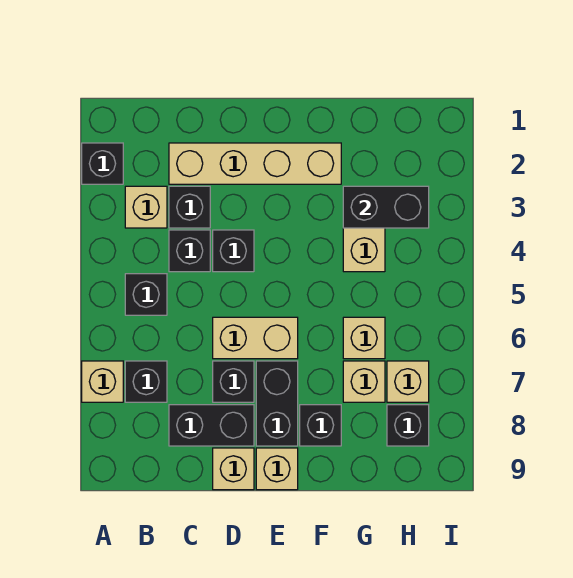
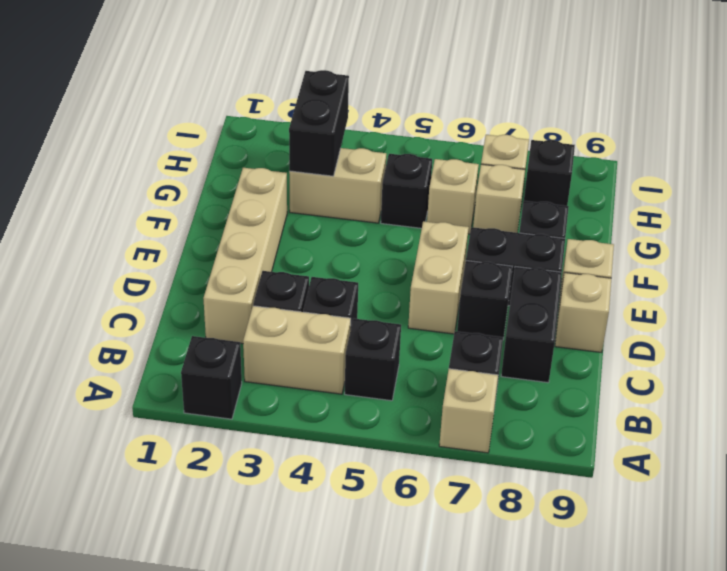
tan 1x1 brick [125,186,167,228] -> tan 1x2 brick [243,306,351,394]
black 1x1 brick [213,230,254,272] -> black 1x1 brick moved to [381,154,432,228]

